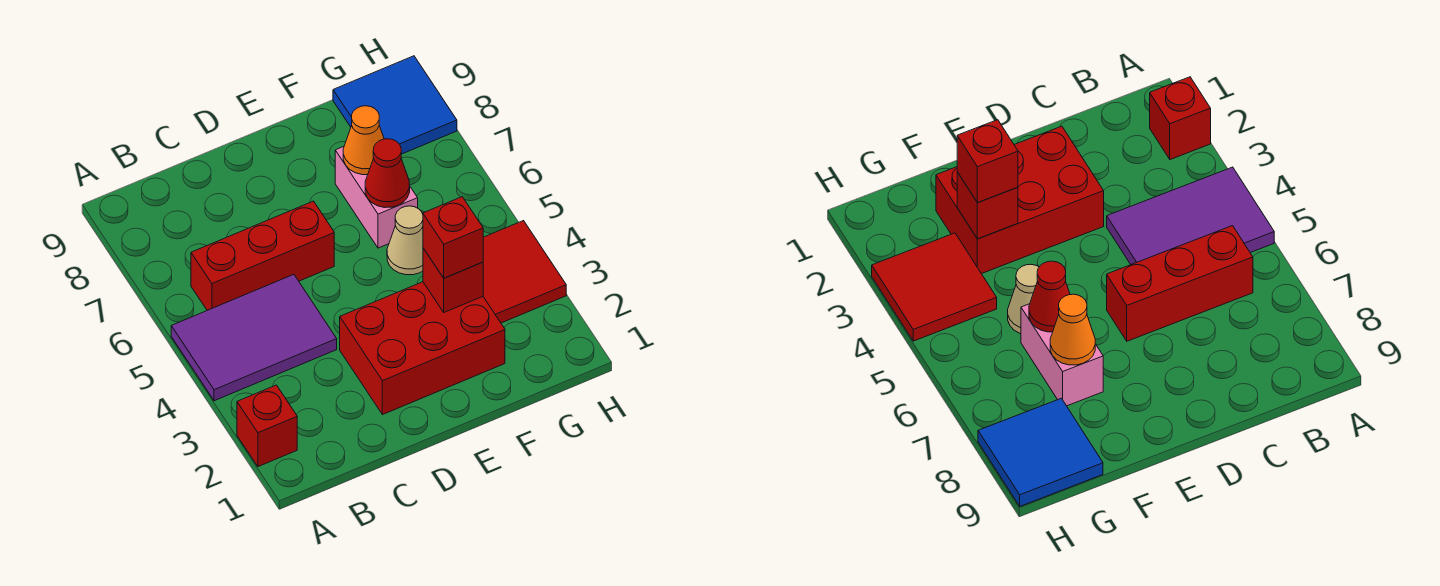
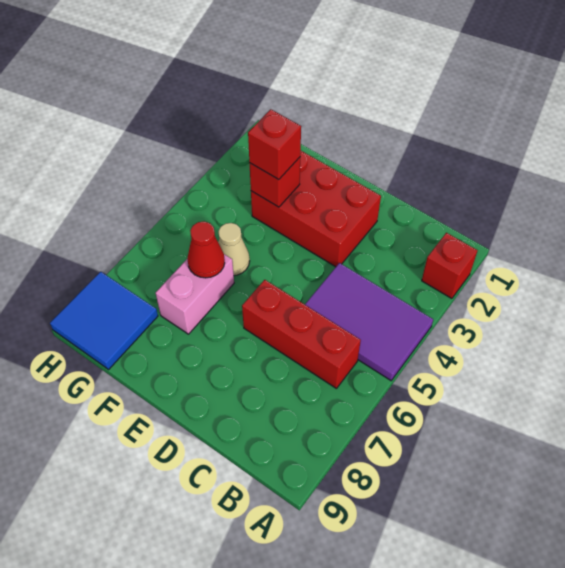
orange 1x1 cone [343,106,384,175] -> none
red 2x2 tile [483,221,566,323] -> none

